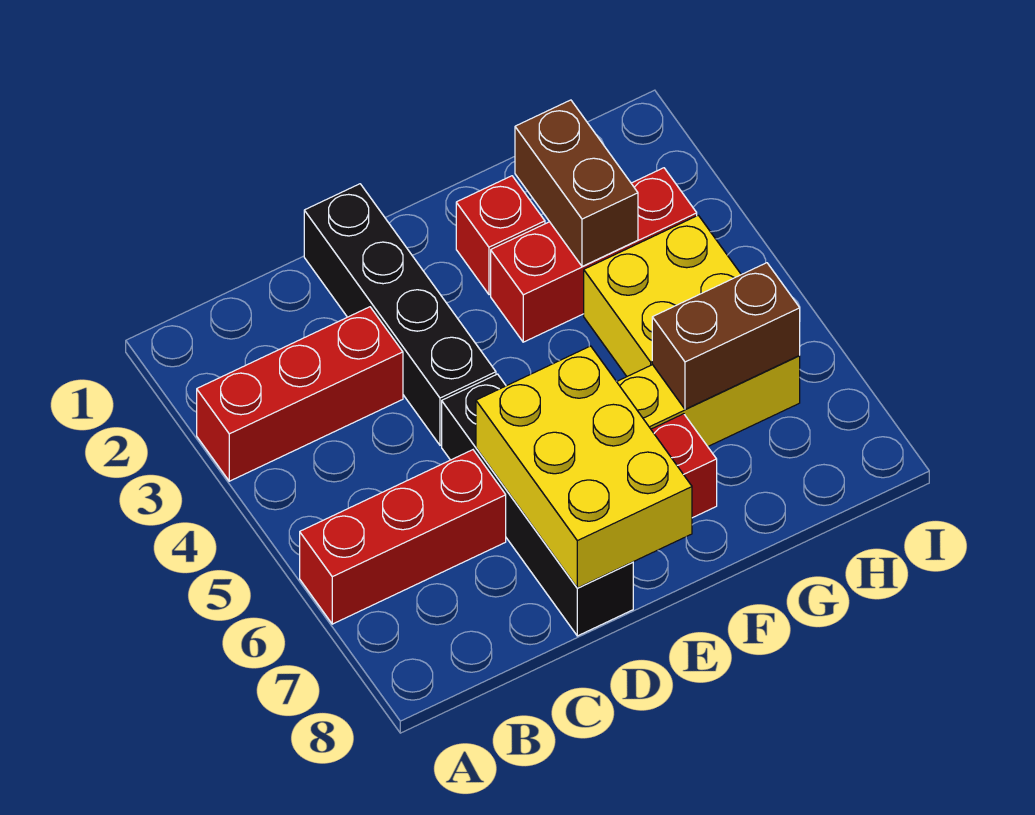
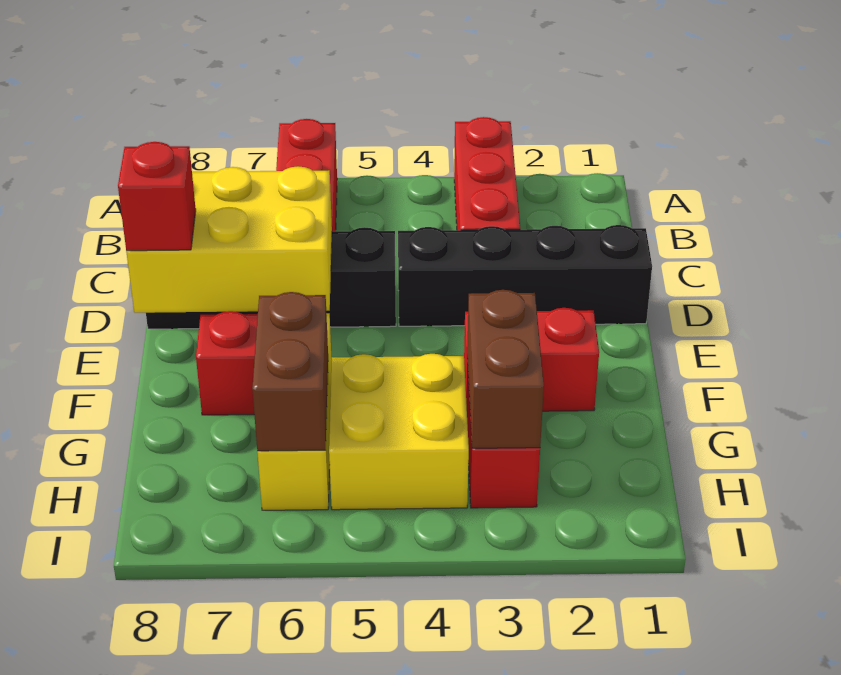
none -> red 1x1 brick [118,142,196,251]
brown 1x2 brick [515,100,638,266] -> brown 1x2 brick turned to [467,290,544,448]

